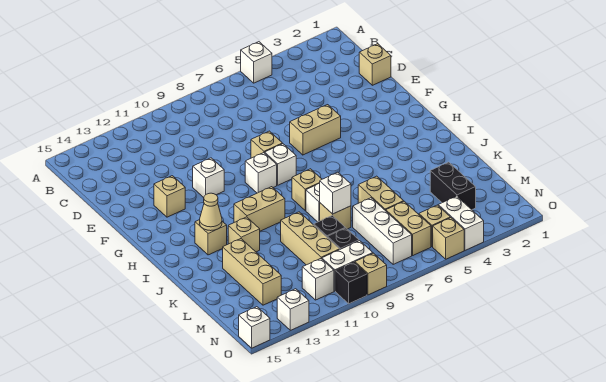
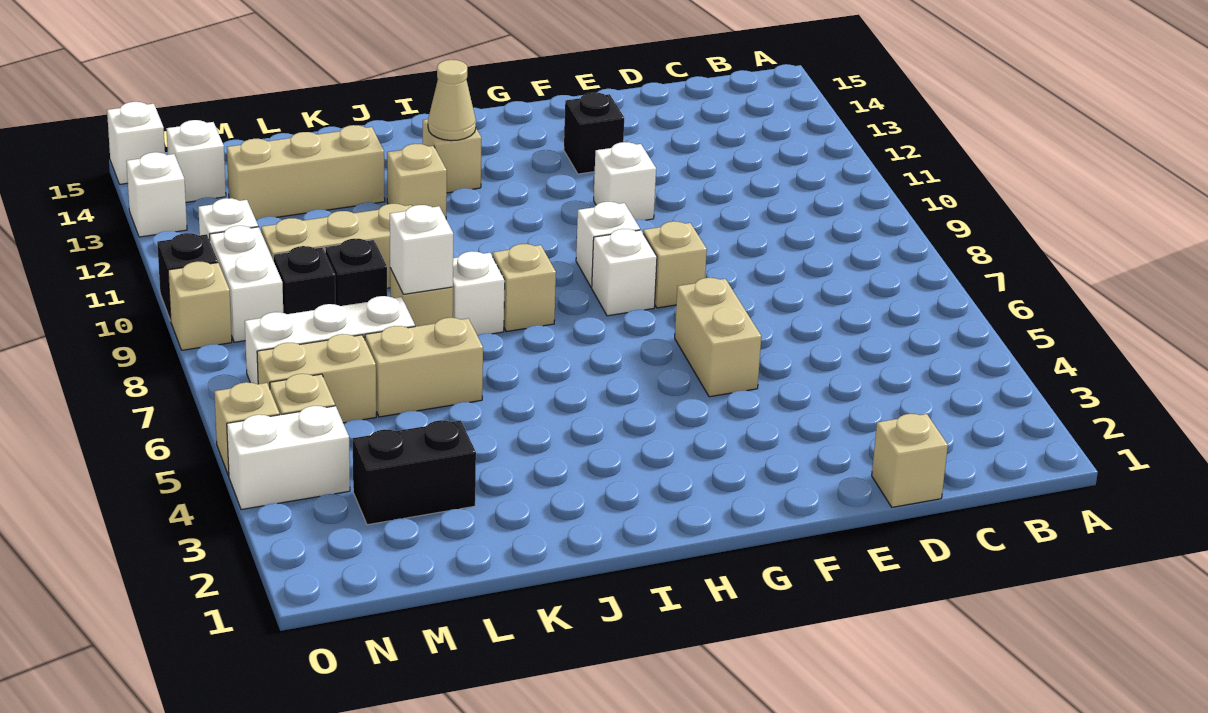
white 1x1 brick [241,42,272,83] -> white 1x1 brick moved to [166,120,226,202]
tan 1x1 brick [154,176,185,217] -> black 1x1 brick [564,92,624,174]
tan 1x2 brick [234,187,285,231] -> none

